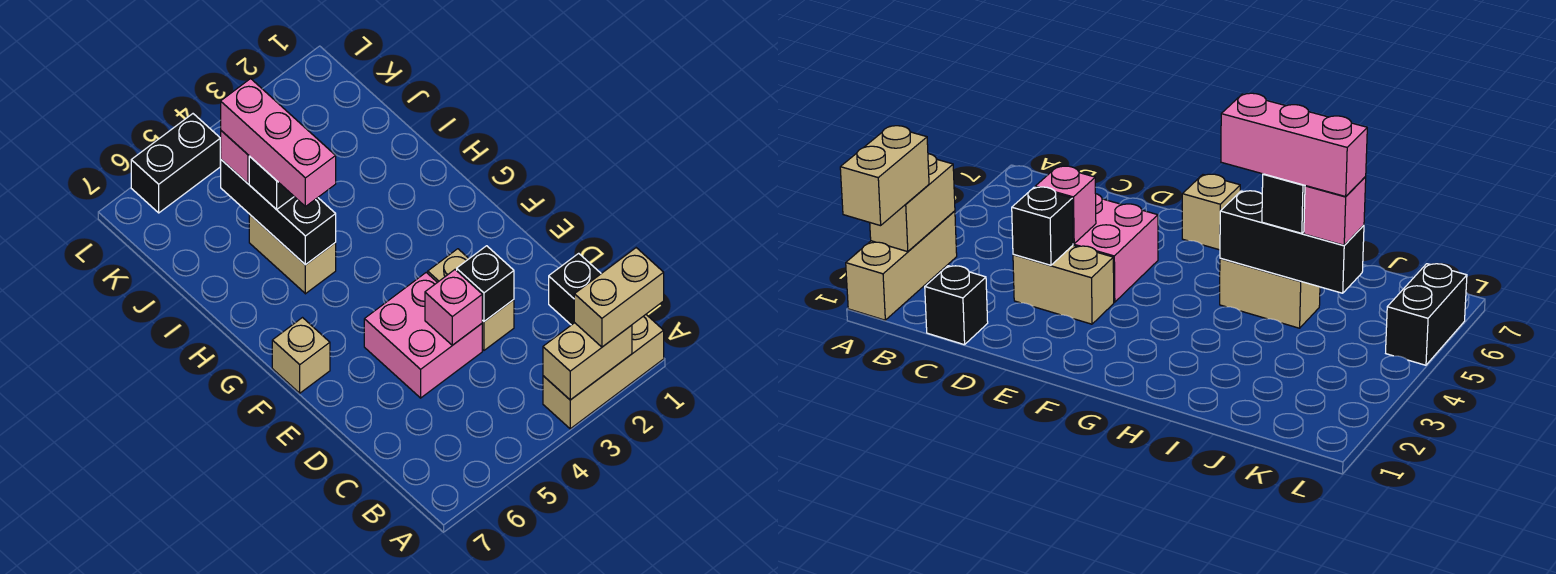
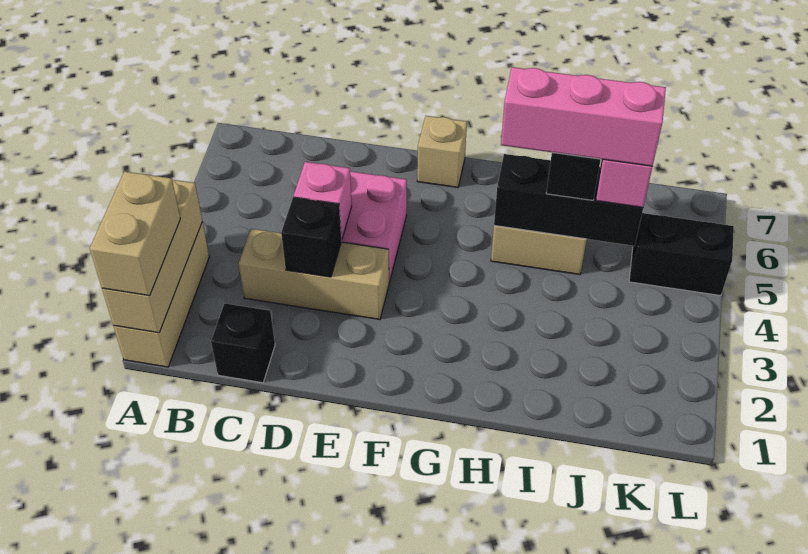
tan 1x2 brick [543,323,632,400] -> tan 1x3 brick [102,180,202,333]
tan 1x2 brick [428,249,514,350] -> tan 1x3 brick [239,229,389,320]
black 1x2 brick [131,114,220,213] -> black 1x2 brick turned to [629,213,734,296]

